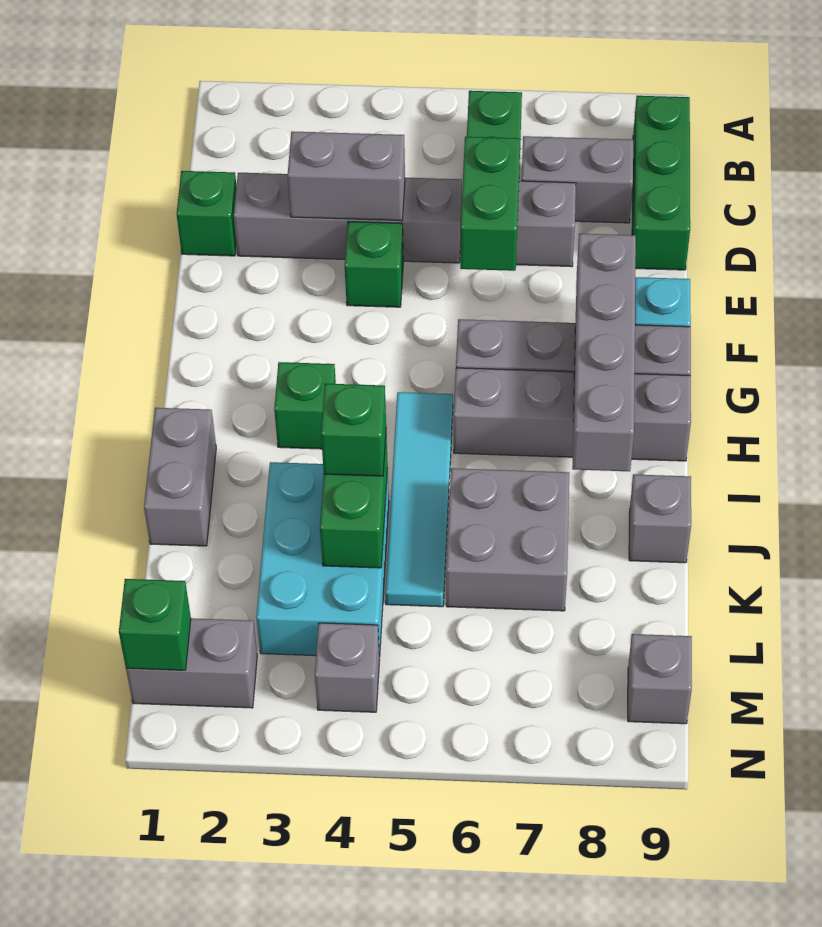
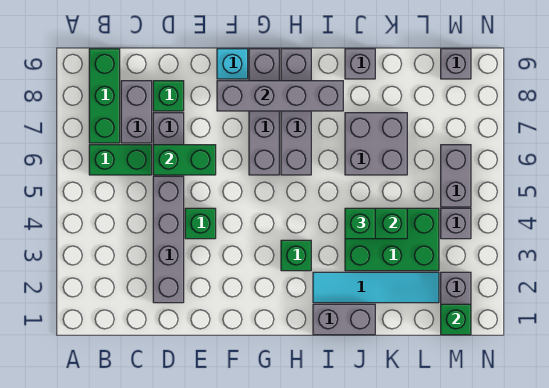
green 1x3 brick [632,96,690,270] -> green 1x3 brick turned to [89,49,120,143]
green 1x1 brick [177,171,236,256] -> green 1x1 brick moved to [153,81,184,111]
grey 1x2 brick [288,132,405,221] -> grey 1x2 brick moved to [441,145,471,207]
cyan 1x4 tile [385,392,453,607] -> cyan 1x4 tile moved to [313,272,439,303]
cyan 2x3 brick [256,462,389,658] -> green 2x3 brick [345,208,439,271]

